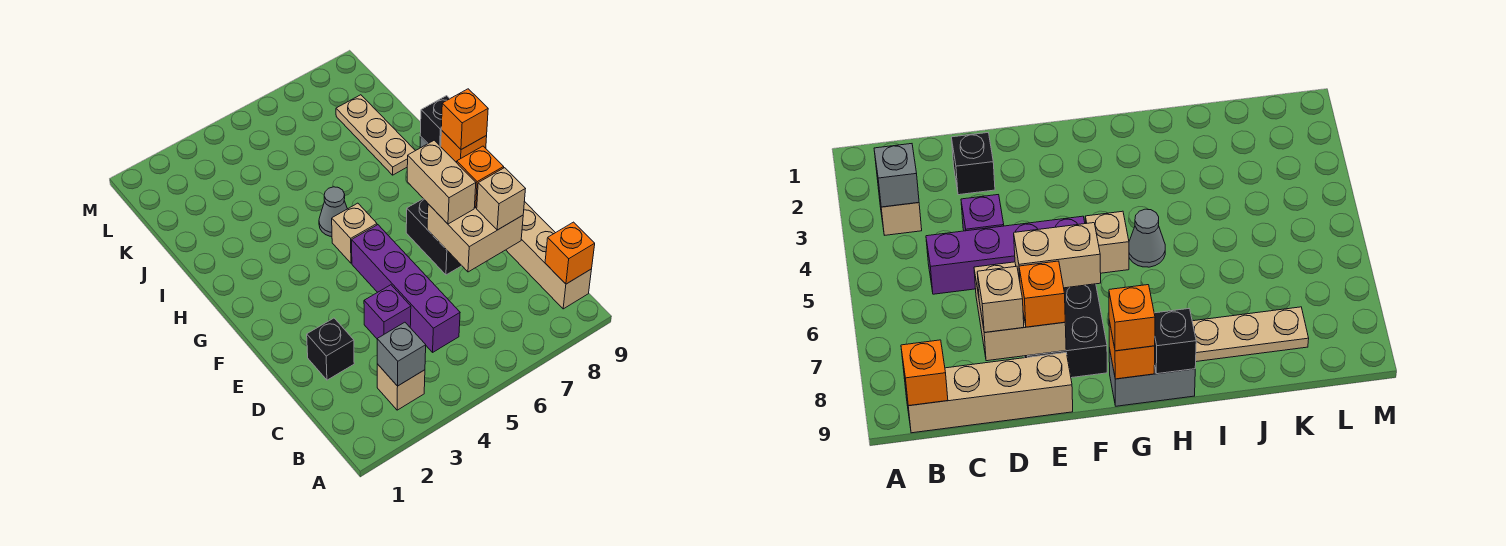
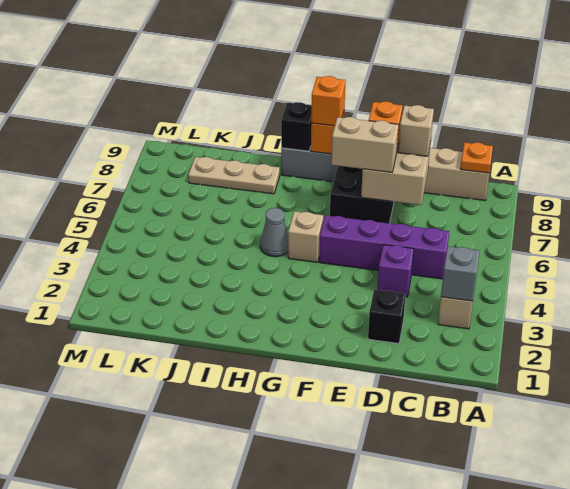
orange 1x1 brick [545,222,595,284] -> orange 1x1 plate [460,142,493,173]

